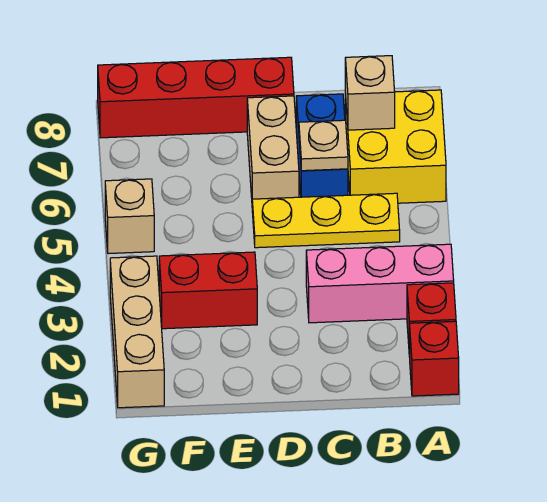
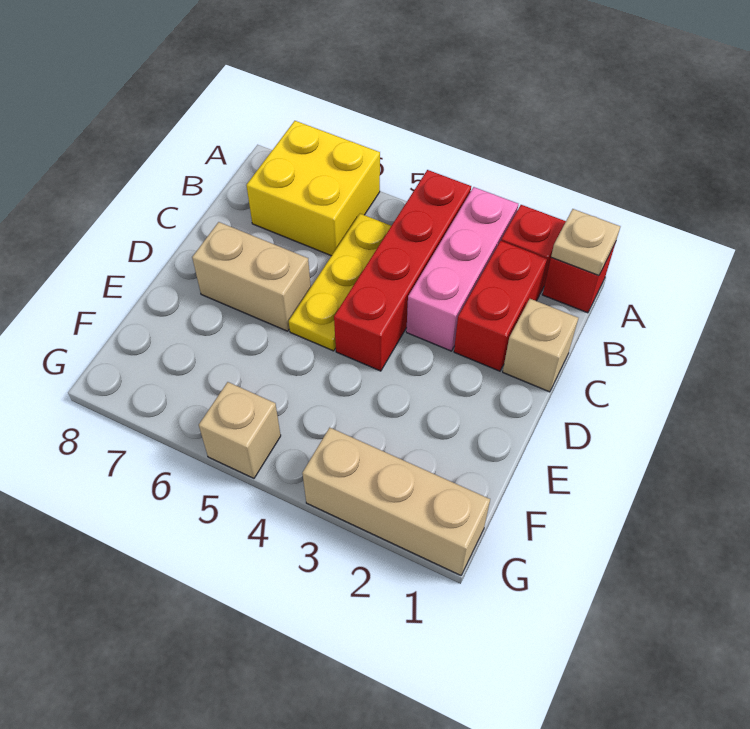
tan 1x1 brick [345,56,395,130] -> tan 1x1 brick moved to [503,299,578,392]
blue 1x2 brick [296,94,348,197] -> none
tan 1x1 plate [299,120,348,171] -> tan 1x1 plate moved to [551,209,620,275]
red 1x4 brick [98,57,294,138] -> red 1x4 brick moved to [334,170,471,371]
red 1x2 brick [159,252,257,329] -> red 1x2 brick moved to [454,241,547,371]

